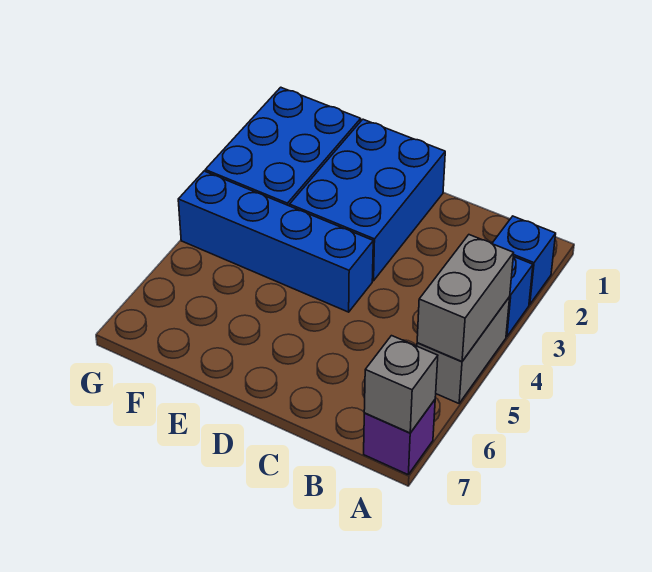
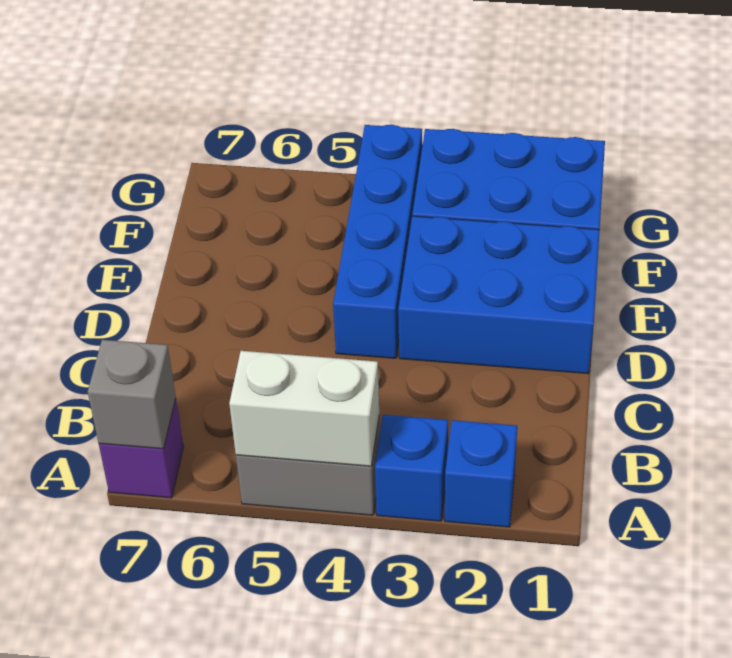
grey 1x2 brick [417,235,514,361] -> white 1x2 brick [229,351,379,466]

